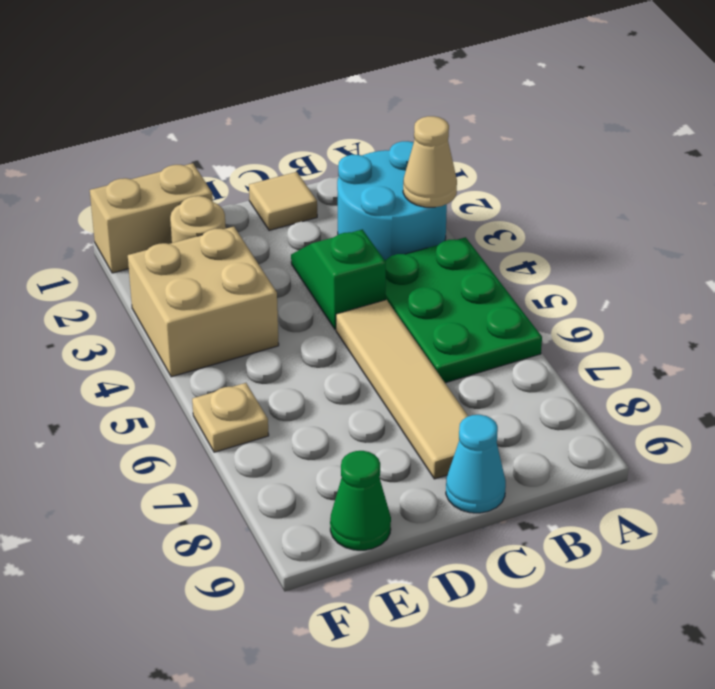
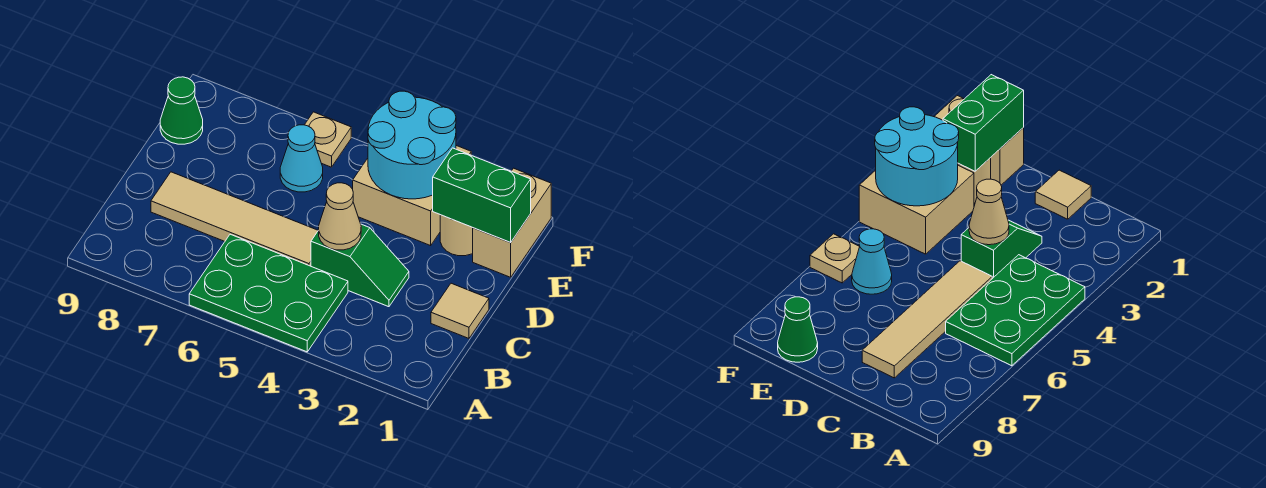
cyan 2x2 round brick [337,141,447,260] -> cyan 2x2 round brick moved to [368,91,456,199]
tan 1x1 cone [403,116,457,207] -> tan 1x1 cone moved to [319,183,361,250]
cyan 1x1 cone [446,415,506,513] -> cyan 1x1 cone moved to [280,125,323,192]
none -> green 1x2 brick [433,148,531,243]

